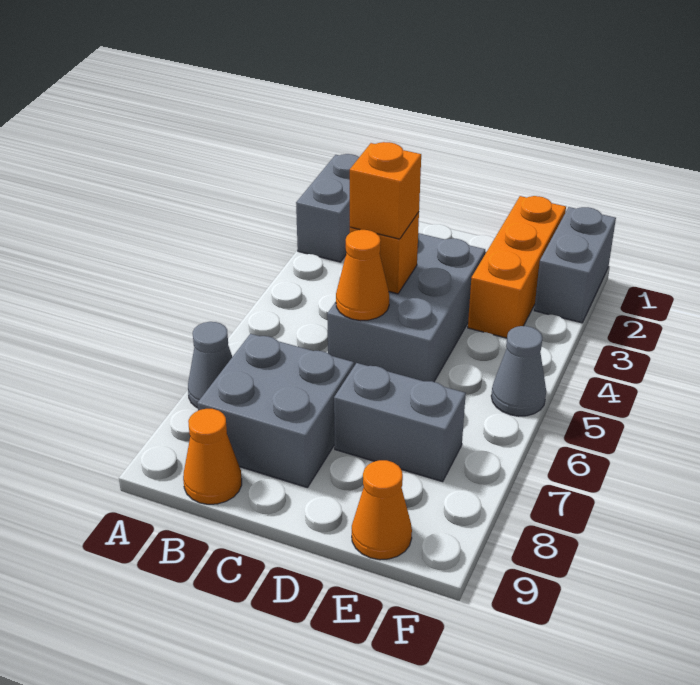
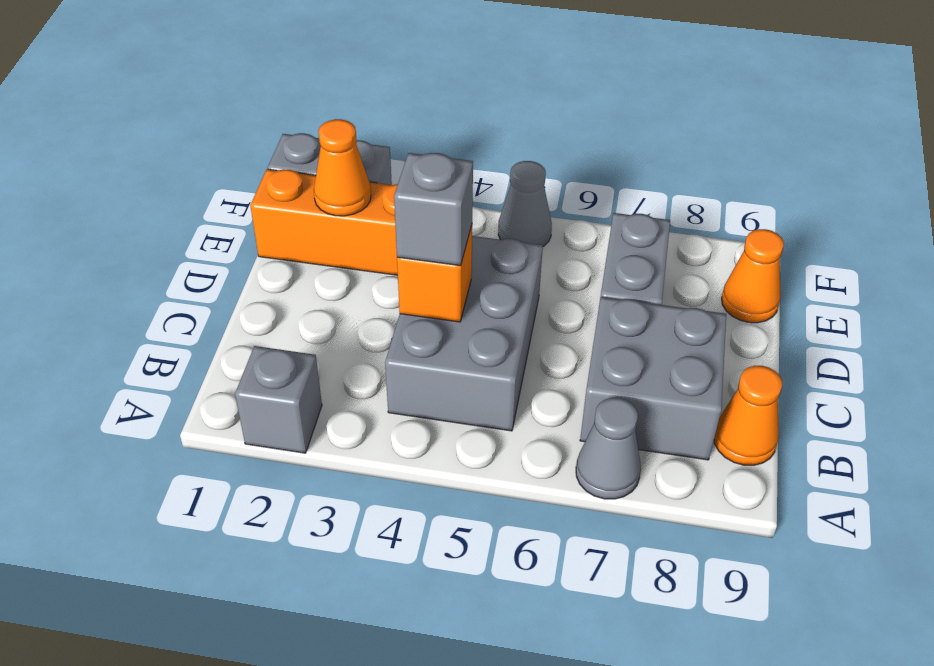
grey 1x2 brick [296,154,359,262] -> grey 1x1 brick [235,346,322,453]
grey 2x3 brick [327,233,485,382] -> grey 2x3 brick turned to [385,236,543,431]
orange 1x1 brick [350,142,421,239] -> grey 1x1 brick [394,153,473,266]
orange 1x1 cone [336,230,389,321] -> orange 1x1 cone moved to [314,119,371,216]

